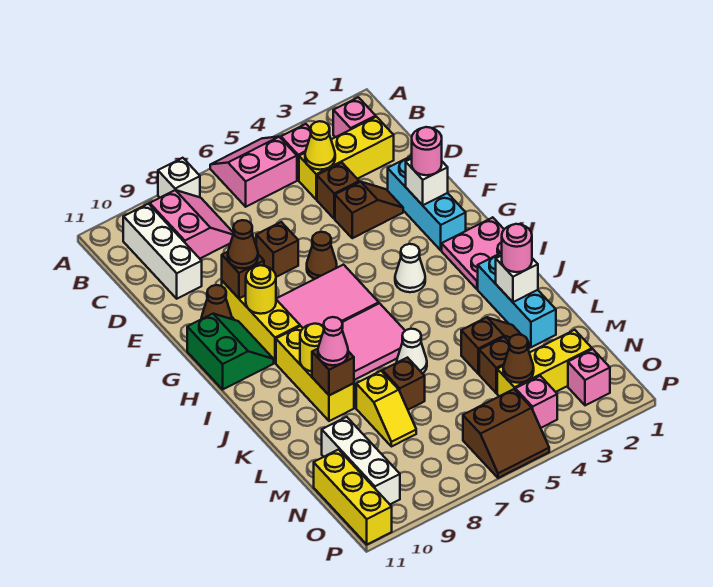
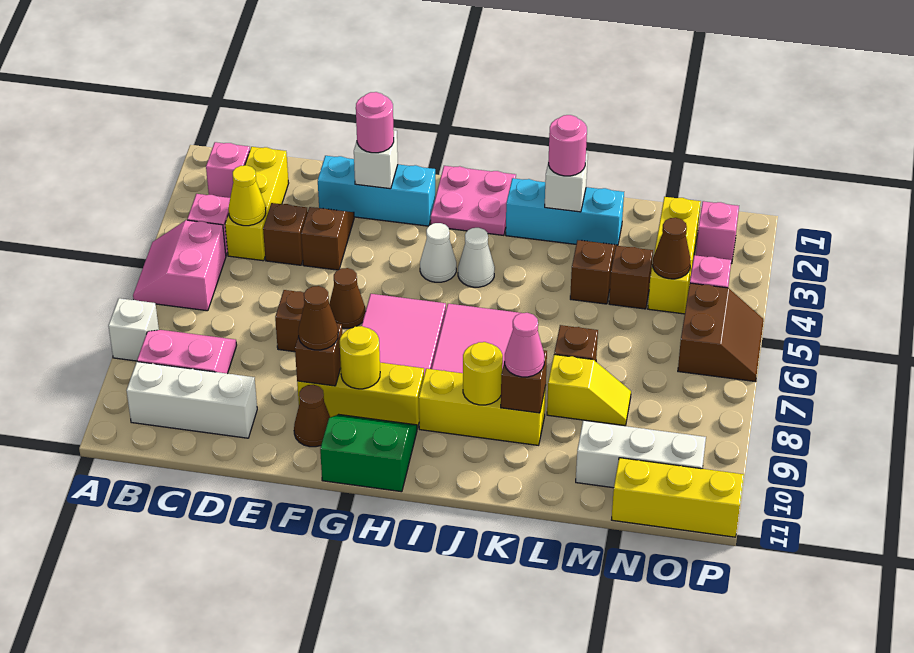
white 1x1 cone [397,329,427,374] -> white 1x1 cone moved to [458,228,495,287]

